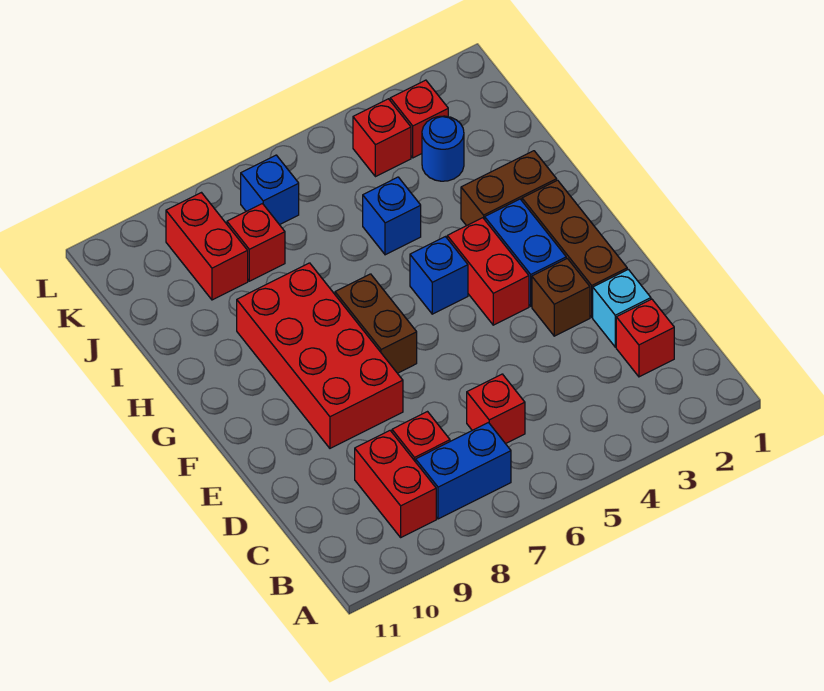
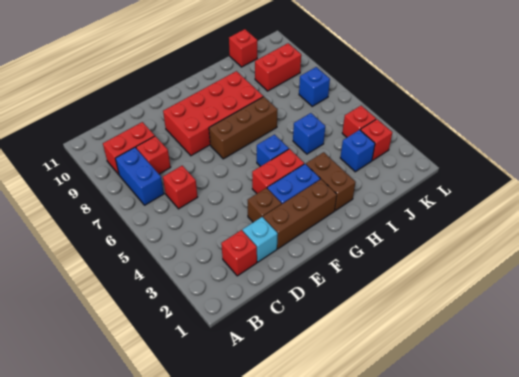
brown 1x2 brick [335,274,417,373] -> brown 1x3 brick [209,97,278,159]
blue 1x1 round brick [422,116,464,181] -> blue 1x1 brick [340,130,375,172]
red 1x1 brick [227,204,285,281] -> red 1x1 brick moved to [229,29,257,67]

